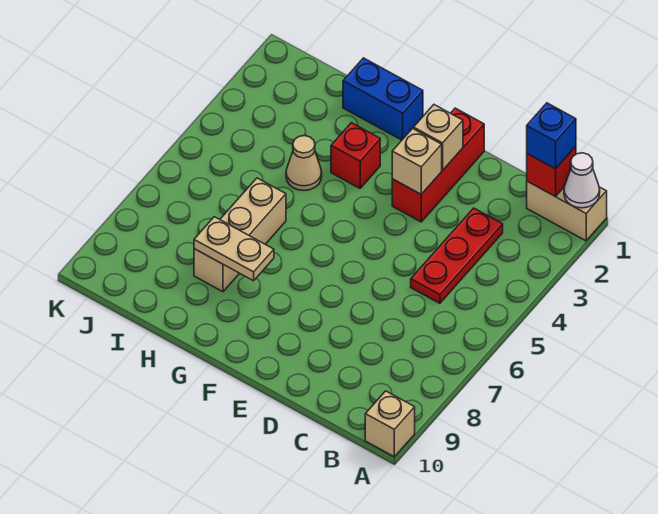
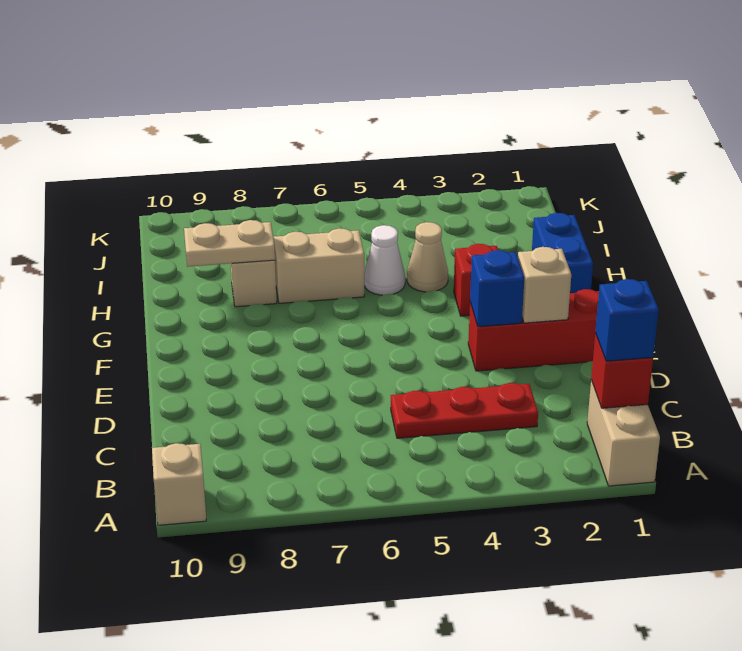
white 1x1 cone [564,153,600,208] -> white 1x1 cone moved to [364,225,405,295]
tan 1x1 brick [392,128,442,194] -> blue 1x1 brick [470,250,524,327]
tan 1x2 plate [194,217,274,281] -> tan 1x2 plate turned to [184,220,275,267]

